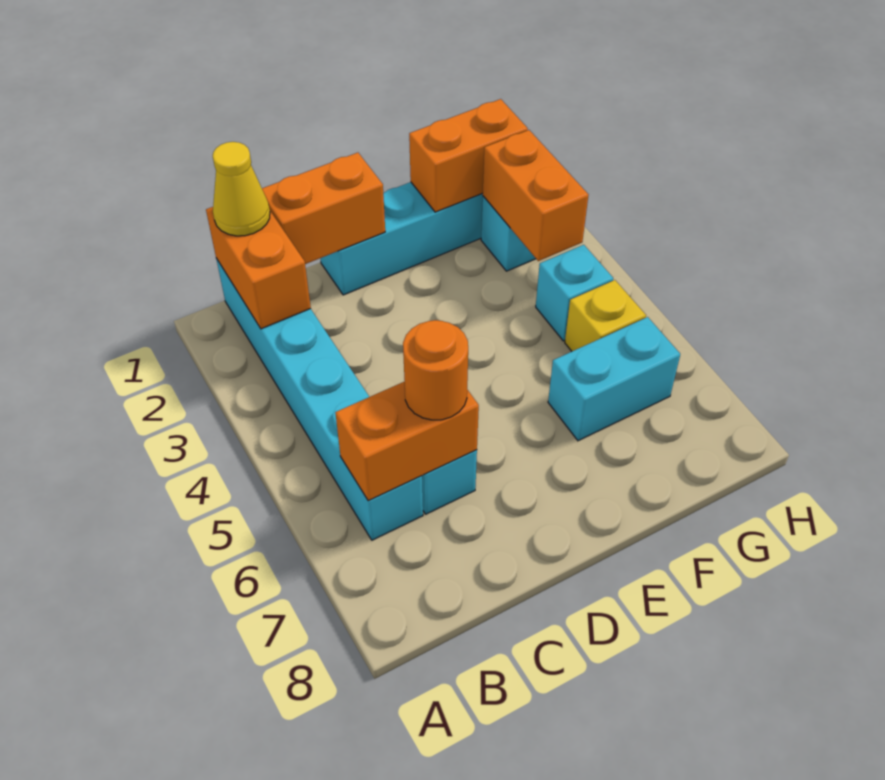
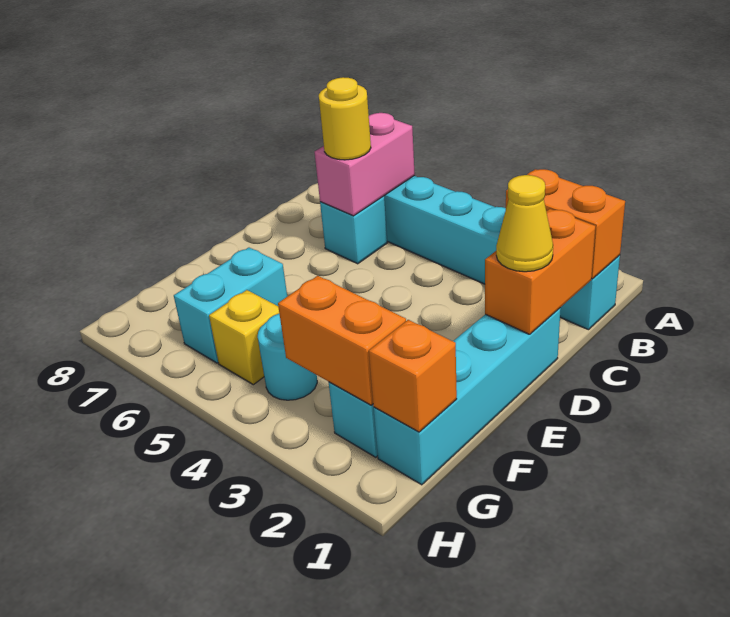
yellow 1x1 cone [213,142,270,236] -> yellow 1x1 cone moved to [496,175,553,272]
orange 1x2 brick [335,381,479,501] -> pink 1x2 brick [315,113,415,216]
orange 1x1 round brick [403,320,468,420] -> yellow 1x1 round brick [319,77,371,160]
orange 1x2 brick [409,99,528,212] -> orange 1x1 brick [369,320,457,432]
cyan 1x1 brick [536,245,613,341] -> cyan 1x1 round brick [258,314,317,400]

